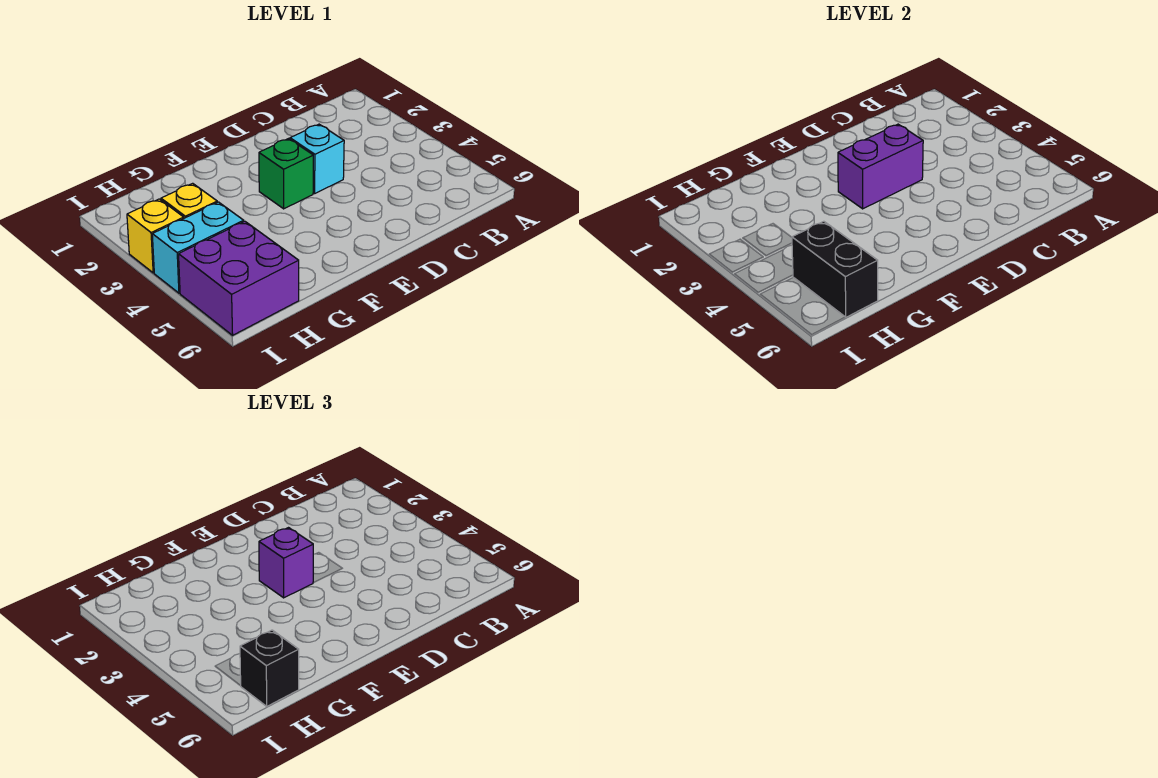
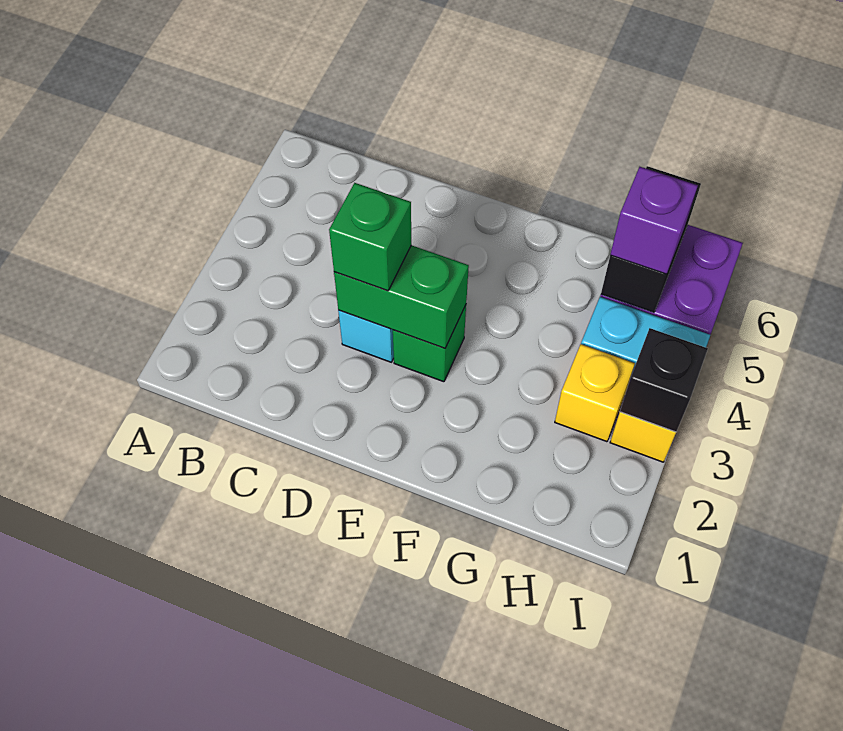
purple 1x2 brick [838,124,923,209] -> green 1x2 brick [334,245,469,348]
none -> green 1x1 brick [329,183,411,291]
purple 1x1 brick [259,528,313,598] -> purple 1x1 brick moved to [610,167,698,274]
black 1x1 brick [240,630,299,706] -> black 1x1 brick moved to [620,328,708,432]

